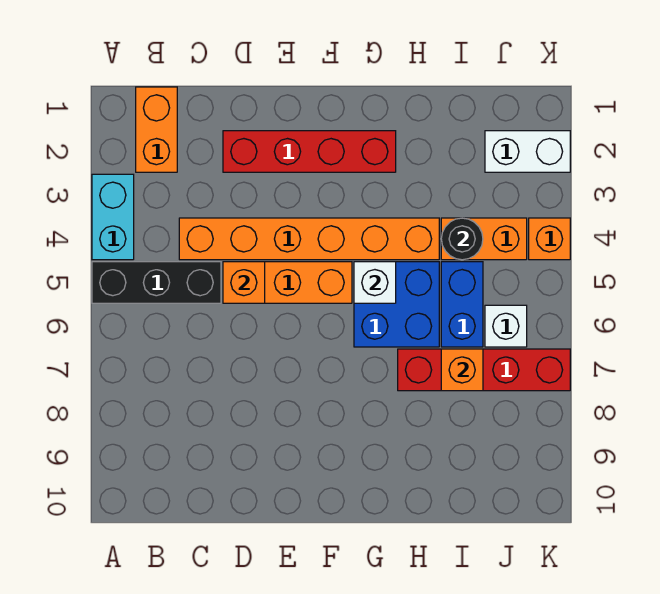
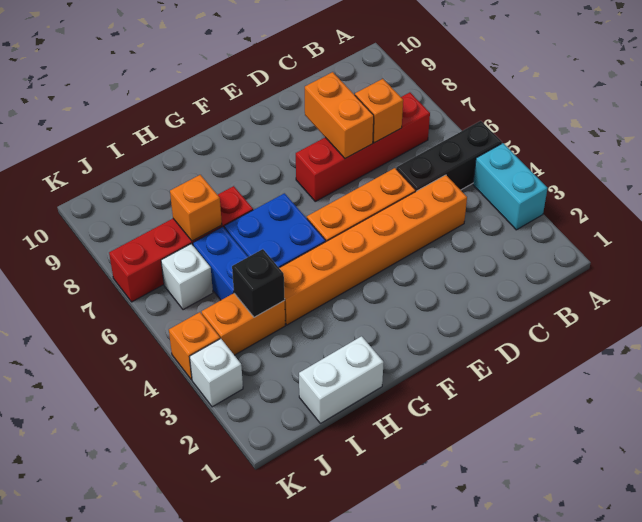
orange 1x2 brick [136,87,177,172] -> orange 1x2 brick moved to [305,72,374,158]
red 1x4 brick [223,131,396,172] -> red 1x4 brick moved to [296,92,430,201]
orange 1x1 brick [223,262,265,303] -> orange 1x1 brick moved to [355,79,403,143]
white 1x1 brick [354,262,396,303] -> white 1x1 brick moved to [190,339,243,407]
black 1x1 round brick [441,218,483,260] -> black 1x1 brick [232,249,285,317]
white 1x2 brick [485,131,570,172] -> white 1x2 brick moved to [299,336,384,424]

